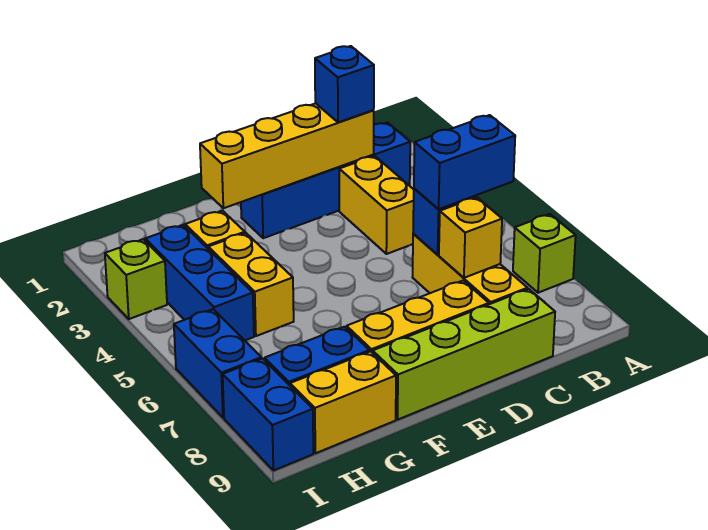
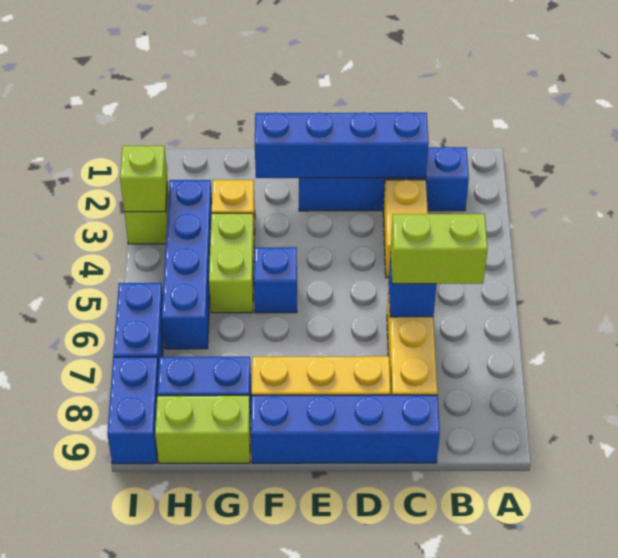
lime 1x1 brick [513,214,576,293] -> lime 1x1 brick moved to [120,146,168,212]
blue 1x2 brick [414,115,515,209] -> lime 1x2 brick [391,214,488,284]
yellow 1x4 brick [200,103,374,208] -> blue 1x4 brick [255,112,429,178]
blue 1x1 brick [315,46,374,122] -> blue 1x1 brick moved to [254,247,297,313]
yellow 1x1 brick [439,197,502,278] -> none
lime 1x4 brick [373,289,555,419] -> blue 1x4 brick [251,395,440,463]
yellow 1x2 brick [208,233,294,336] -> lime 1x2 brick [209,213,254,313]
yellow 1x2 brick [290,351,396,453] -> lime 1x2 brick [155,395,251,463]
blue 1x3 brick [145,225,254,340] -> blue 1x4 brick [162,180,212,349]

